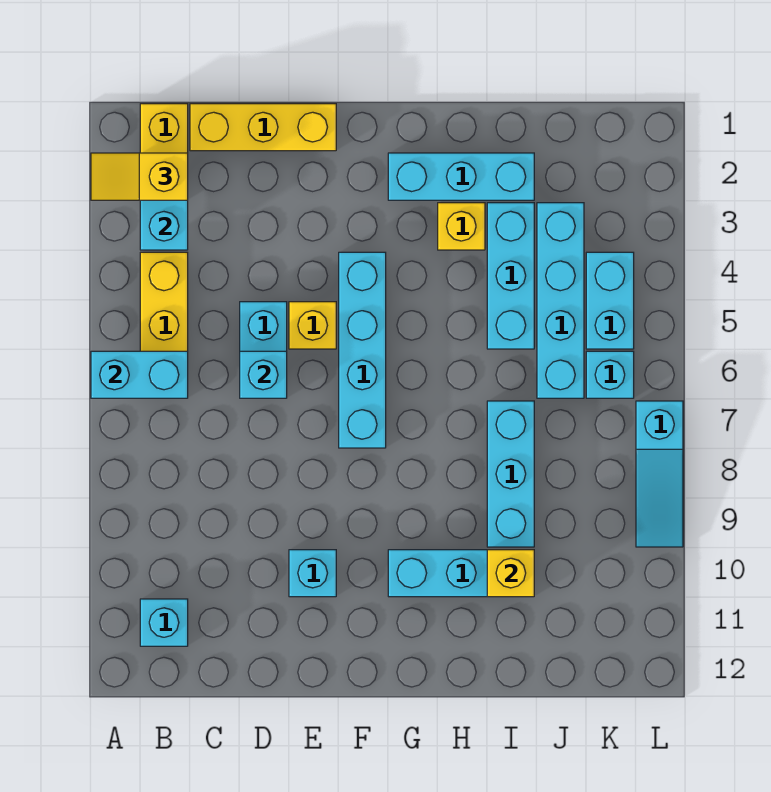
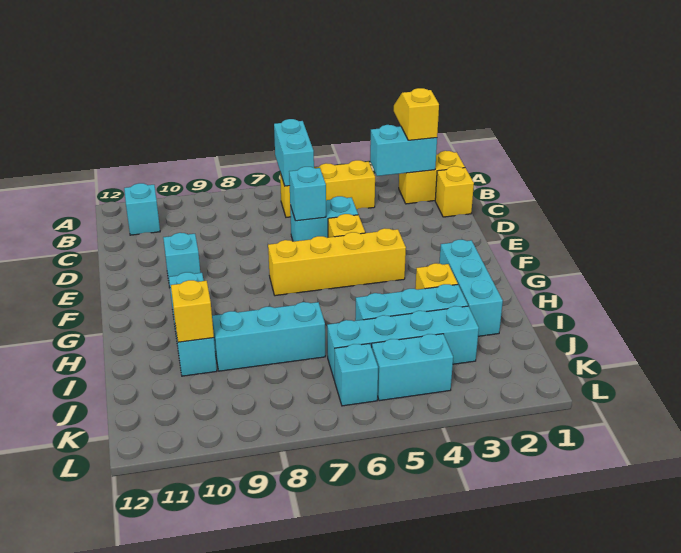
yellow 1x3 brick [190,104,336,151] -> yellow 1x1 brick [435,166,474,217]
cyan 1x4 brick [339,252,386,448] -> yellow 1x4 brick [268,228,406,296]
cyan 1x3 slope [636,401,683,547] -> none

